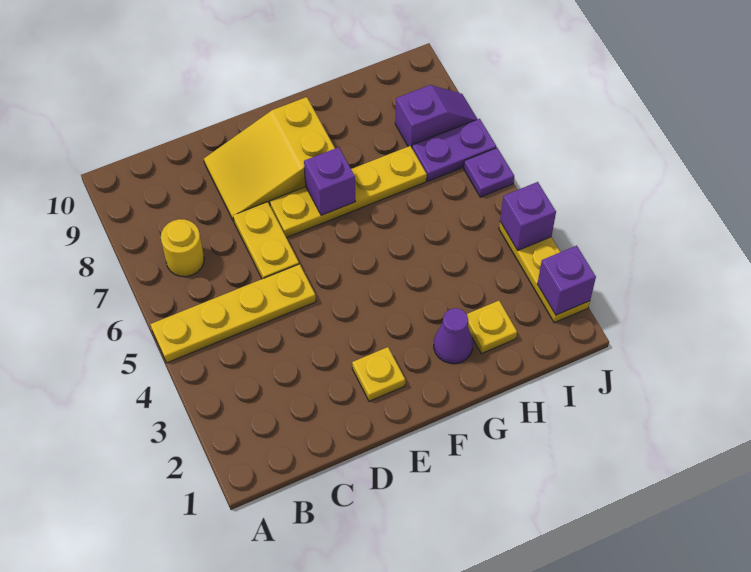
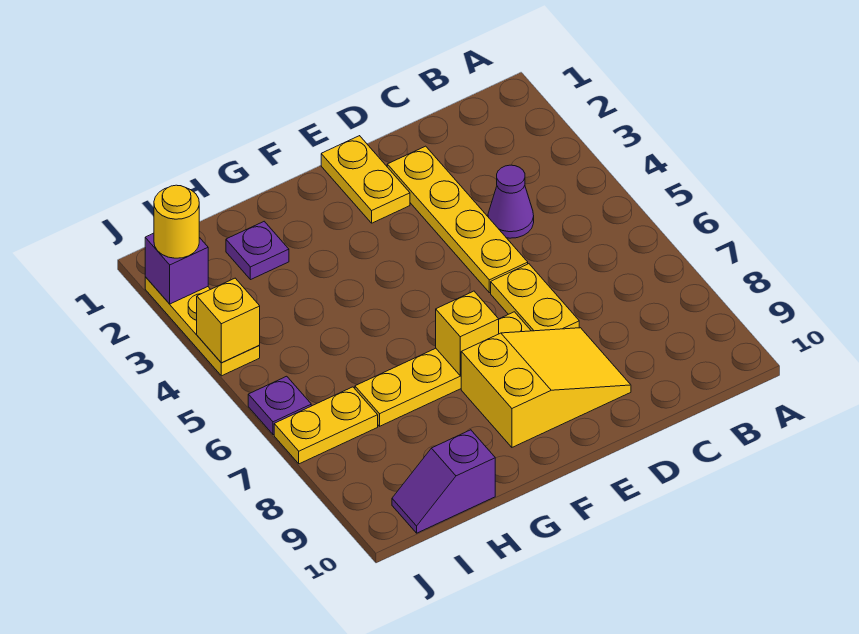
yellow 1x4 plate [150,264,316,363] -> yellow 1x4 plate turned to [387,146,528,293]
yellow 1x1 round brick [161,219,204,277] -> yellow 1x1 round brick moved to [154,185,199,258]
yellow 1x1 plate [352,347,405,401] -> yellow 1x2 plate [321,136,410,223]
purple 1x1 brick [304,147,355,215] -> yellow 1x1 brick [436,291,499,376]
purple 1x1 cone [434,308,473,364] -> purple 1x1 cone moved to [488,165,534,238]
yellow 1x1 plate [467,301,517,354] -> purple 1x1 plate [226,221,289,280]
purple 1x2 plate [412,119,496,181] -> yellow 1x2 plate [274,387,378,464]
purple 1x2 slope [395,85,477,147] -> purple 1x2 slope moved to [392,430,495,533]
purple 1x1 brick [500,182,556,250] -> yellow 1x1 brick [197,278,260,363]

